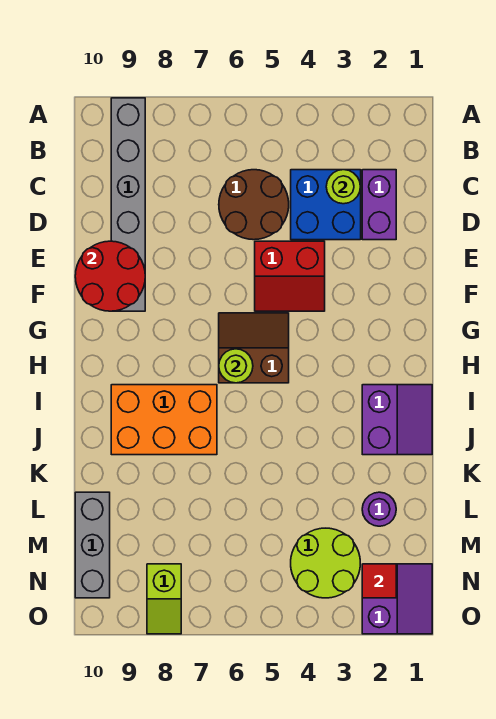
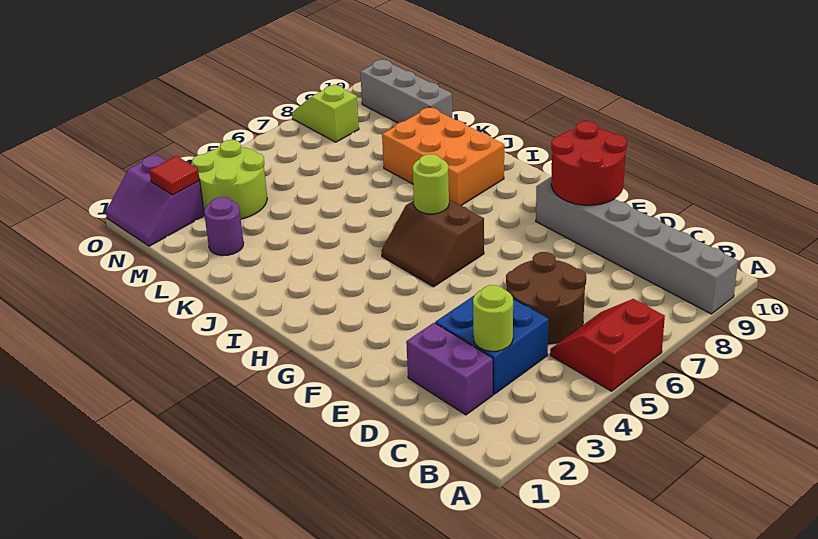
red 2x2 slope [255,241,325,311] -> red 2x2 slope moved to [550,299,665,391]
brown 2x2 slope [219,313,289,383] -> brown 2x2 slope turned to [381,200,484,287]
purple 2x2 slope [362,385,432,455] -> none
orange 2x3 brick [111,385,217,455] -> orange 2x3 brick turned to [382,107,504,206]

